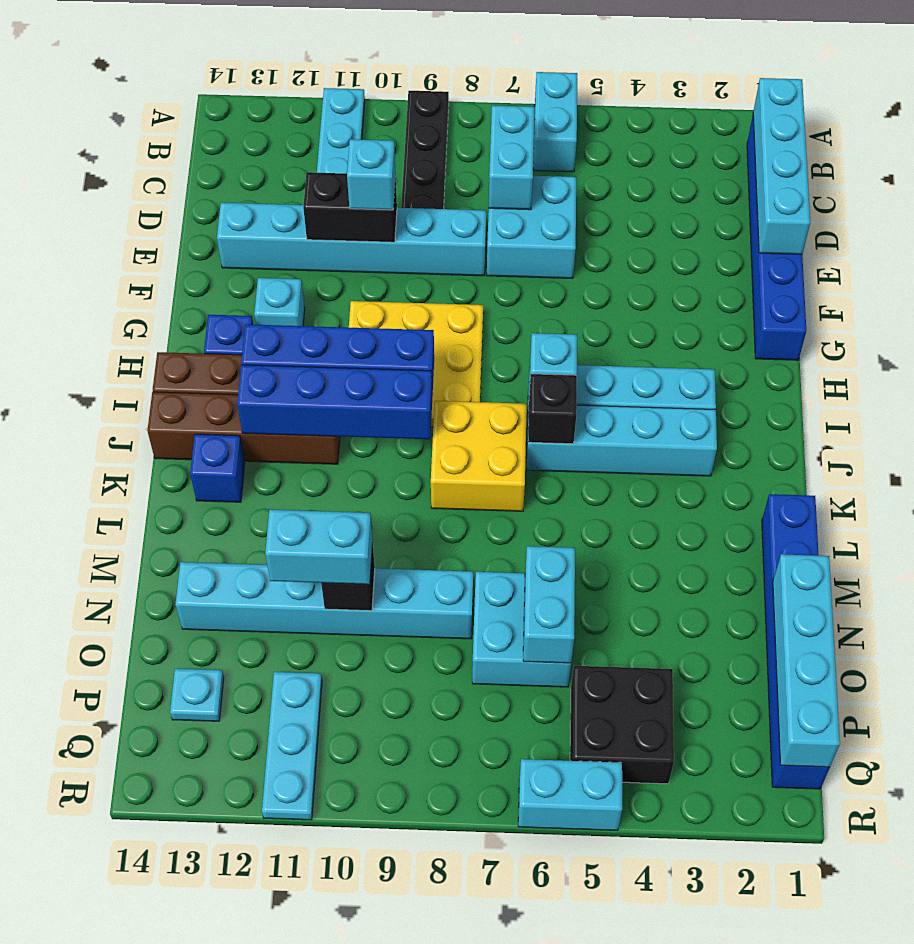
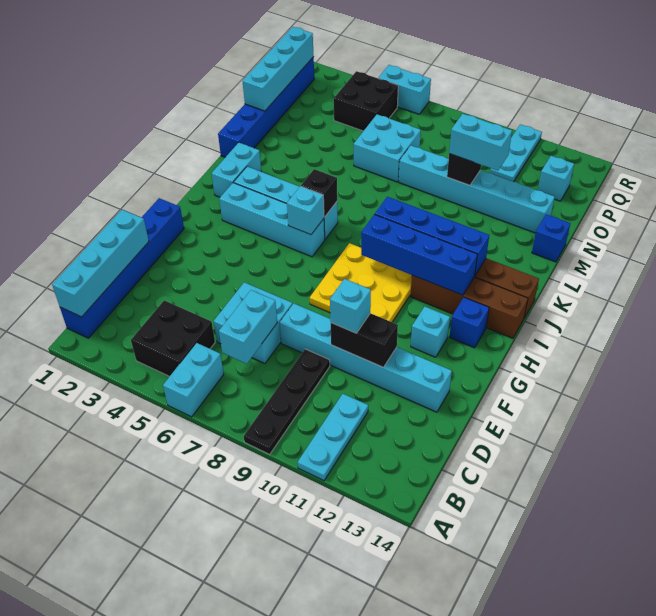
none -> black 2x2 brick [131,300,215,377]
yellow 2x2 brick [431,401,527,511] -> none
blue 1x1 brick [190,434,245,502] -> blue 1x1 brick moved to [532,214,570,262]
cyan 1x2 brick [523,546,575,663] -> cyan 1x2 brick moved to [212,143,261,197]
cyan 1x1 plate [170,669,224,721] -> cyan 1x1 brick [538,156,574,201]

